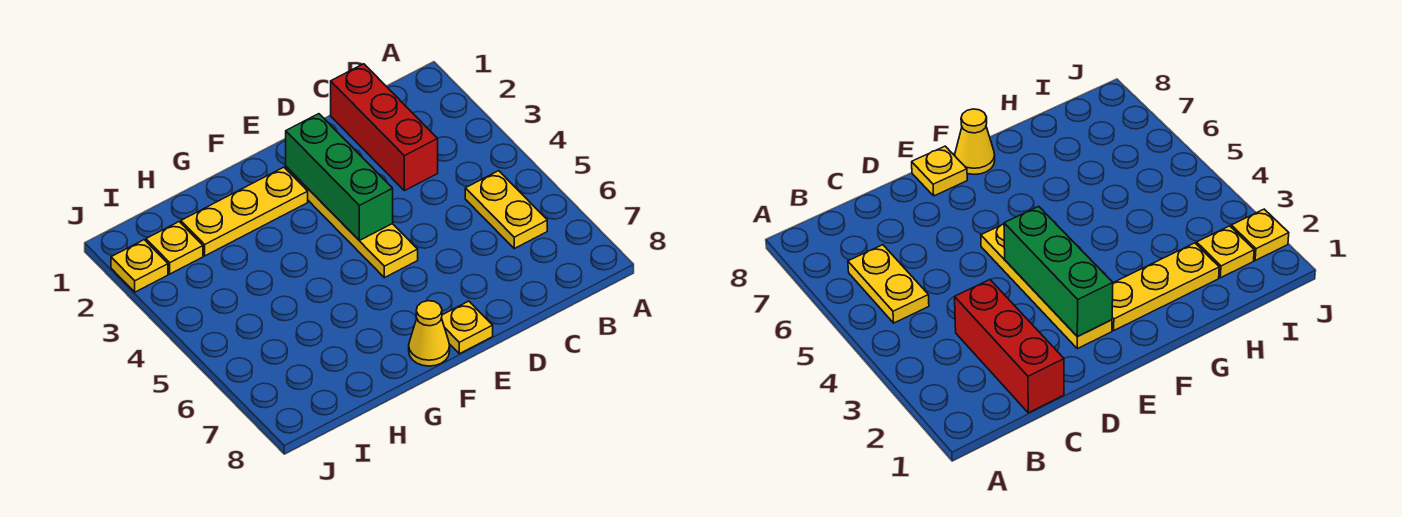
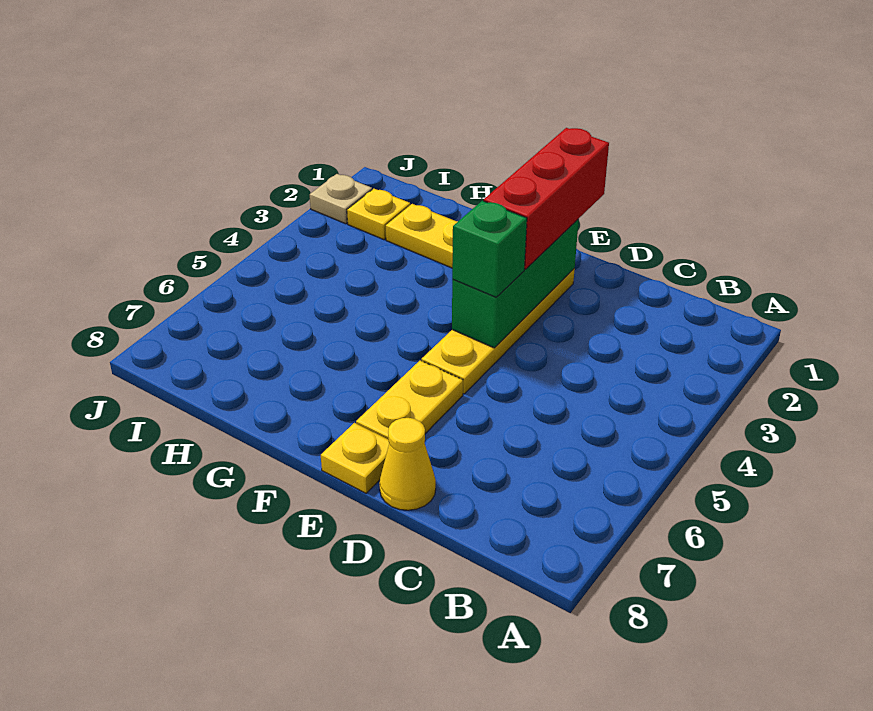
yellow 1x2 plate [465,171,547,249] -> yellow 1x2 plate moved to [356,360,463,439]
red 1x3 brick [331,64,438,191] -> red 1x3 brick moved to [484,128,609,269]
none -> green 1x1 brick [452,201,527,297]
yellow 1x1 cone [409,301,450,366] -> yellow 1x1 cone moved to [379,418,436,510]
yellow 1x1 plate [111,240,168,292] -> tan 1x1 plate [310,174,372,224]

